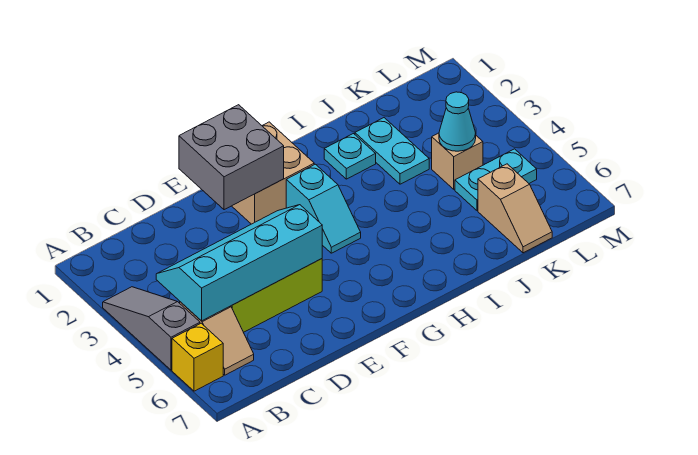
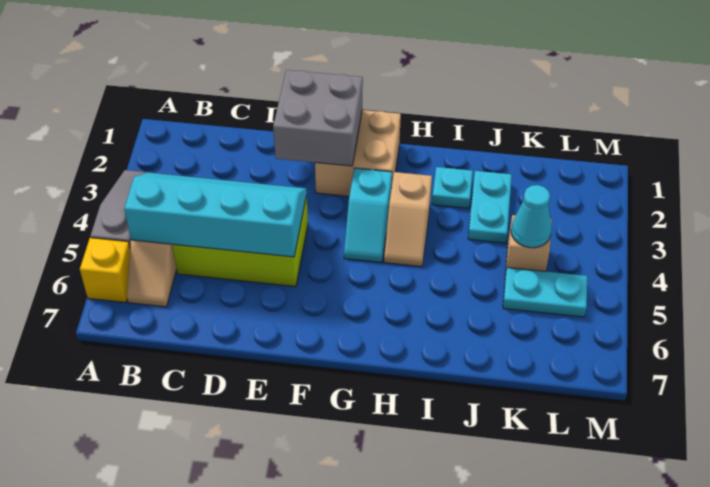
tan 1x2 slope [478,164,552,253] -> tan 1x2 slope moved to [384,172,432,267]

